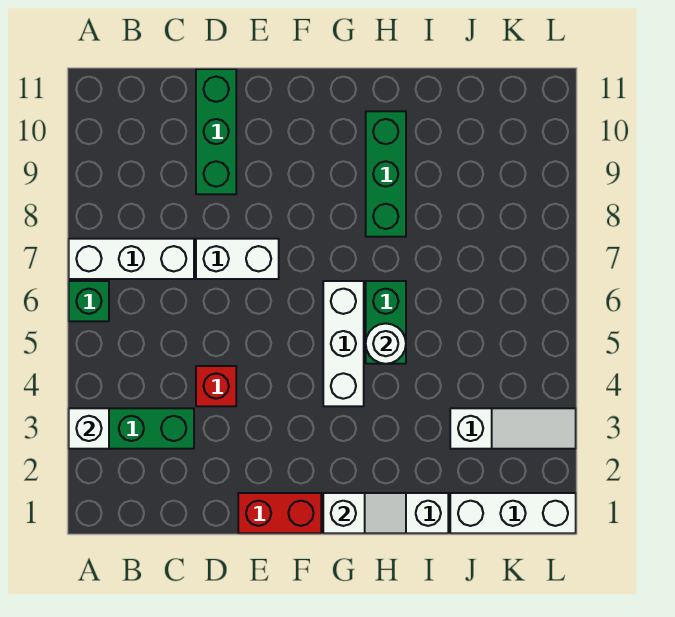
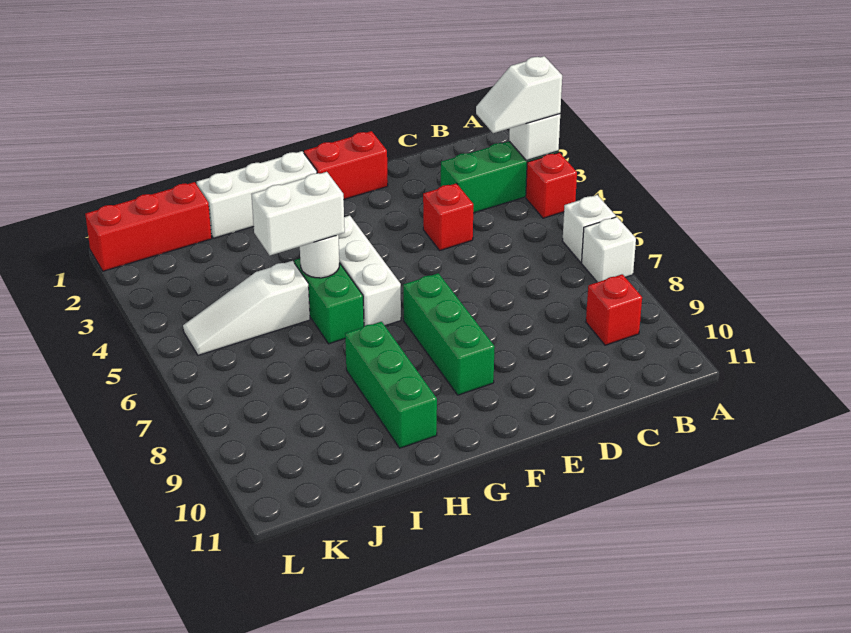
none -> red 1x1 brick [526,152,577,218]
green 1x1 brick [69,281,109,321] -> white 1x1 brick [563,195,616,262]
white 1x3 brick [69,239,194,279] -> white 1x1 brick [582,217,636,282]
none -> red 1x1 brick [586,274,642,345]
white 1x2 brick [196,239,279,279] -> white 1x2 brick moved to [251,172,345,255]
green 1x3 brick [196,69,236,194] -> green 1x3 brick moved to [403,273,495,395]
white 1x2 slope [323,493,406,533] -> white 1x2 slope moved to [476,56,562,133]
white 1x3 brick [450,493,576,533] -> red 1x3 brick [85,182,212,271]
white 1x3 slope [450,408,576,449] -> white 1x3 slope moved to [183,261,310,355]

